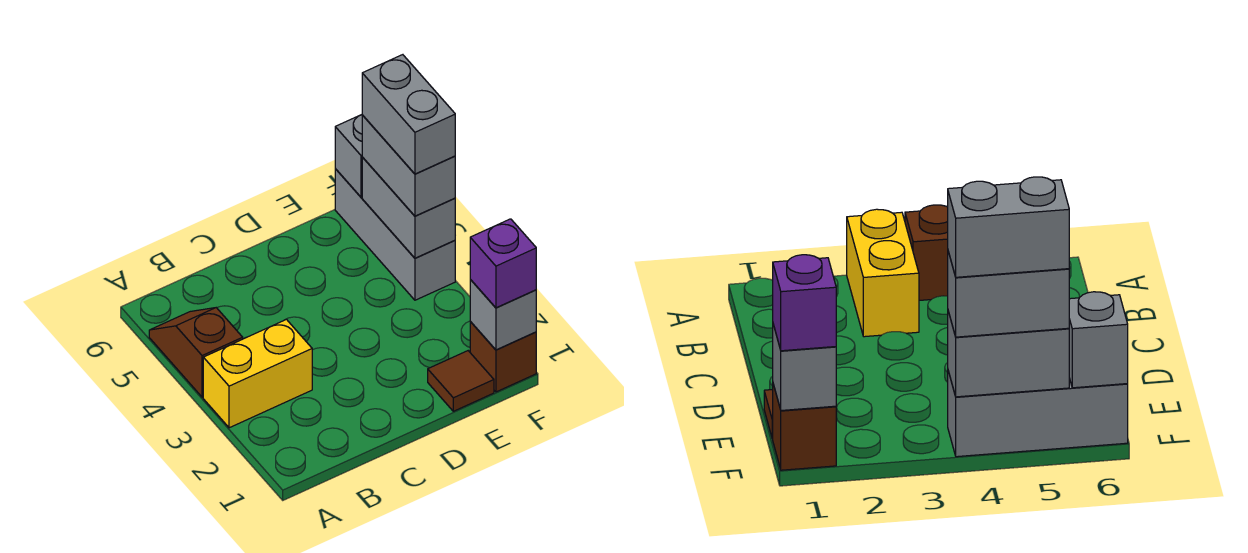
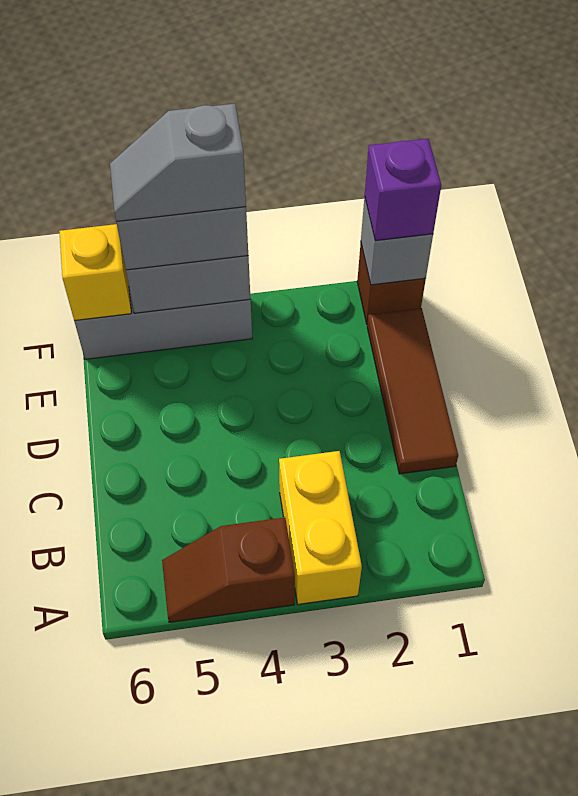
brown 1x1 tile [428,351,494,411] -> brown 1x3 tile [367,308,458,474]
grey 1x2 brick [362,55,455,174] -> grey 1x2 slope [110,104,246,222]
grey 1x1 brick [335,115,362,197] -> yellow 1x1 brick [59,224,131,321]

